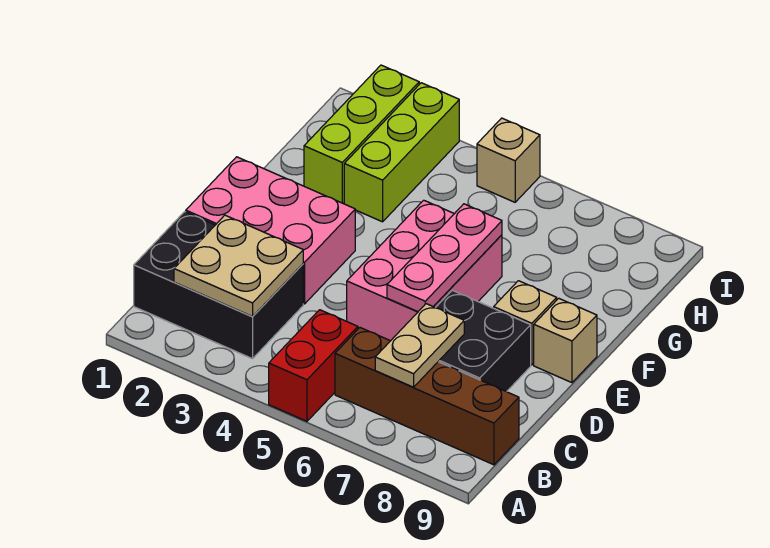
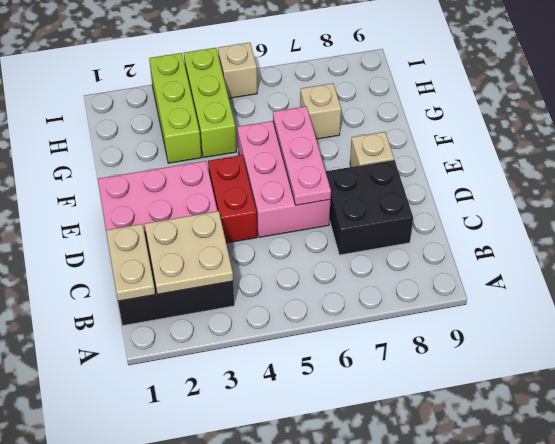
red 1x2 brick [269,310,358,421] -> red 1x2 brick moved to [208,155,257,243]
brown 1x4 brick [335,328,519,465] -> none
tan 1x2 plate [375,304,464,387] -> tan 1x2 plate moved to [106,224,155,301]
tan 1x1 brick [534,298,597,383] -> tan 1x1 brick moved to [300,83,341,139]
lime 1x3 brick [304,65,419,203] -> lime 1x3 brick moved to [184,48,236,158]

